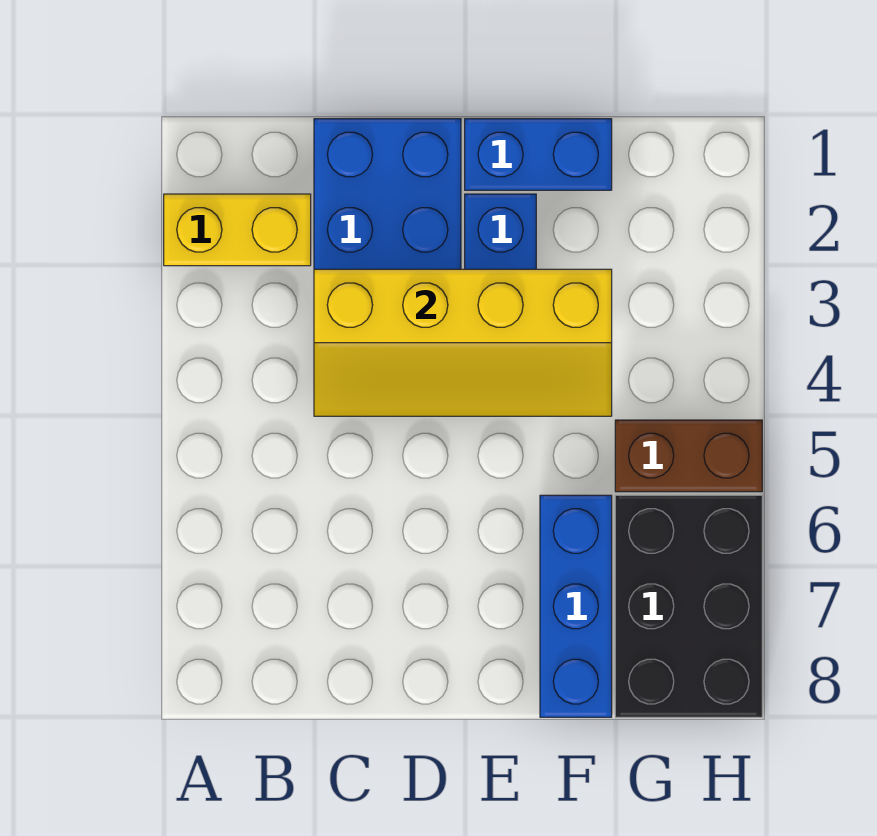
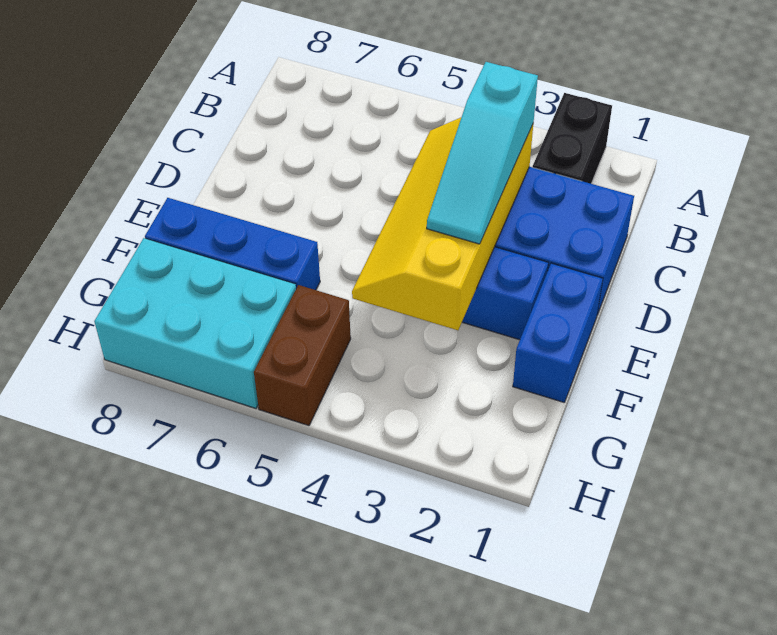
yellow 1x2 brick [164,194,311,266] -> black 1x2 brick [533,93,612,184]
none -> cyan 1x3 slope [427,62,538,244]
black 2x3 brick [615,495,762,717] -> cyan 2x3 brick [94,238,296,408]

